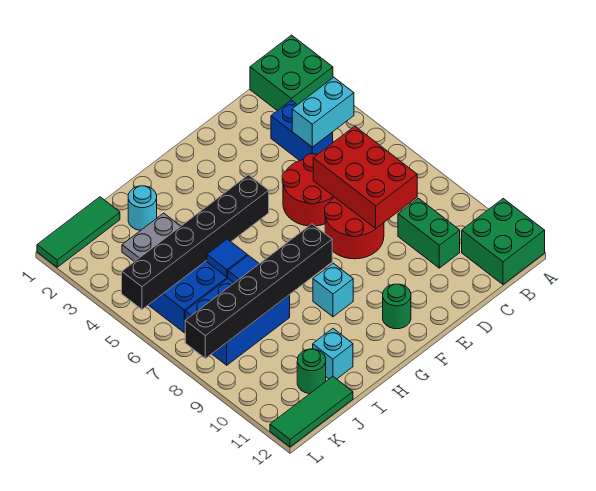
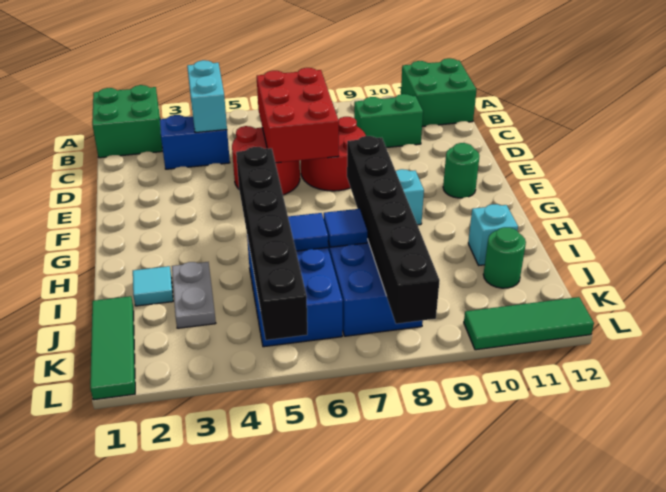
red 2x3 brick [313,126,417,228] -> red 2x3 brick turned to [257,68,339,163]
cyan 1x1 round brick [128,186,157,230] -> cyan 1x1 tile [133,266,173,306]
green 1x3 tile [270,376,353,447] -> green 1x3 tile turned to [464,297,594,350]

